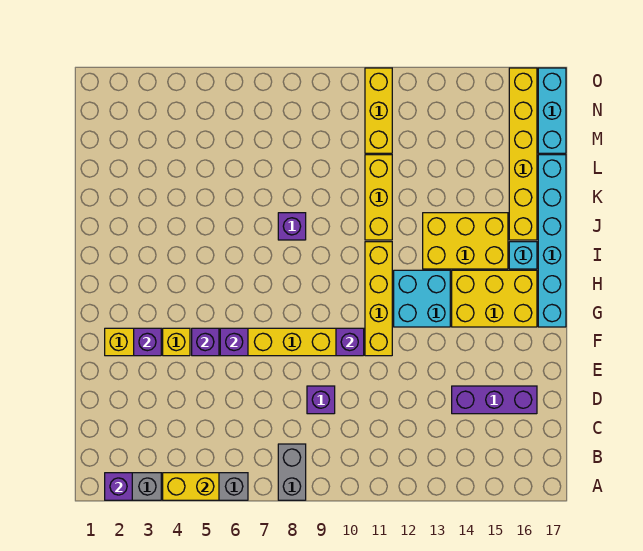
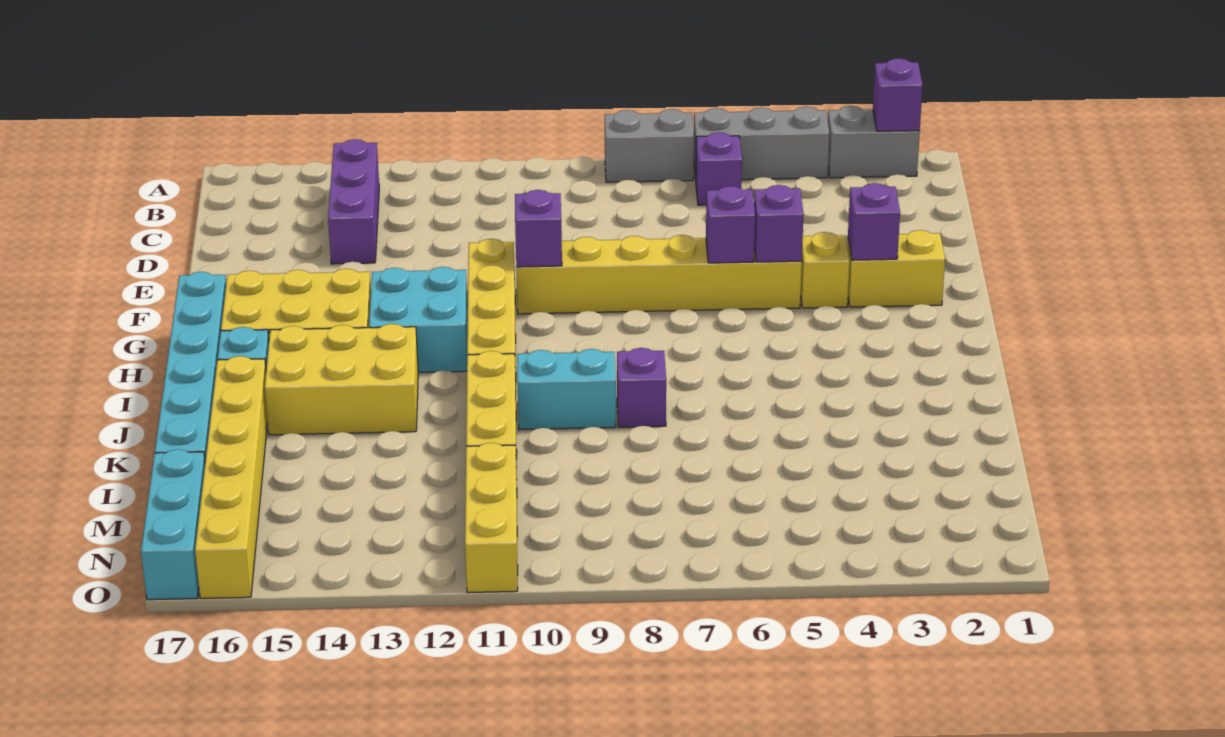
yellow 1x2 brick [163,473,219,500] -> none
grey 1x2 brick [278,444,306,500] -> grey 1x2 brick turned to [605,109,694,182]
purple 1x1 brick [307,386,335,414] -> purple 1x1 brick moved to [696,132,742,205]
purple 1x3 brick [452,386,537,414] -> purple 1x3 brick turned to [328,139,379,264]
none -> cyan 1x2 brick [517,349,616,430]

